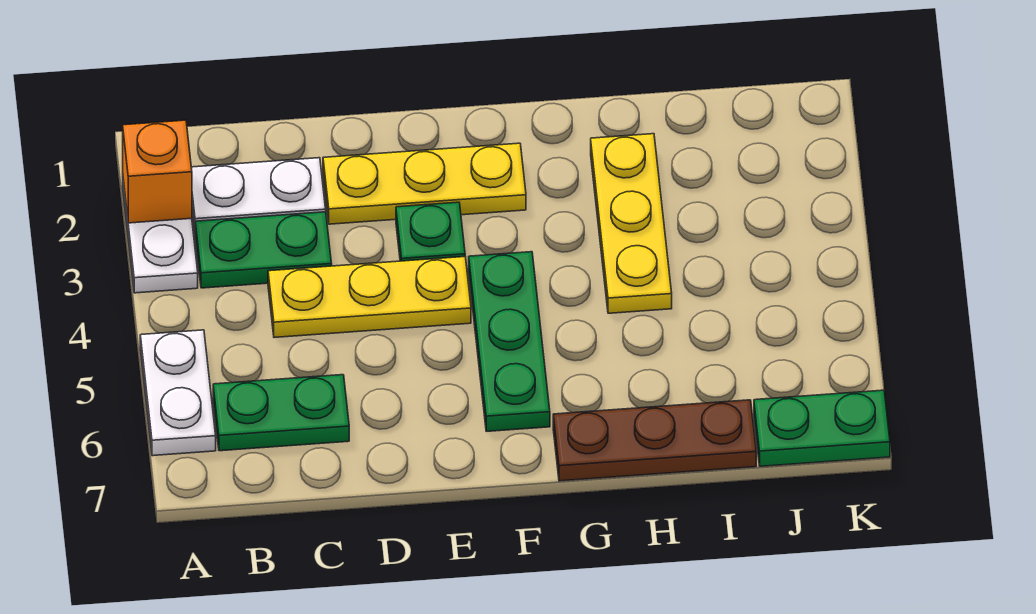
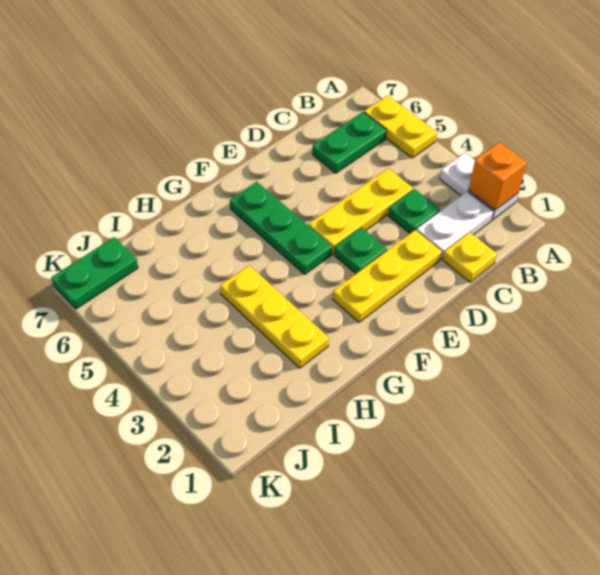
white 1x2 plate [140,330,216,456] -> yellow 1x2 plate [364,96,437,158]
green 1x2 plate [195,212,332,288] -> green 1x1 plate [388,189,440,233]
none -> yellow 1x1 plate [443,232,497,282]
brown 1x3 plate [553,400,756,481] -> none

